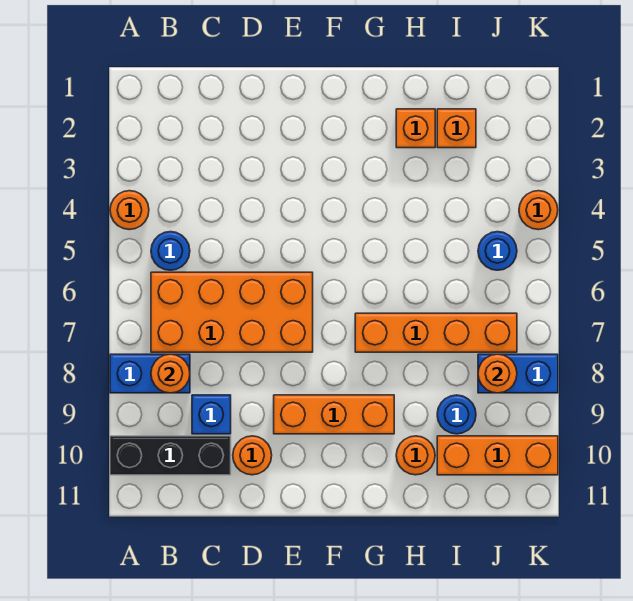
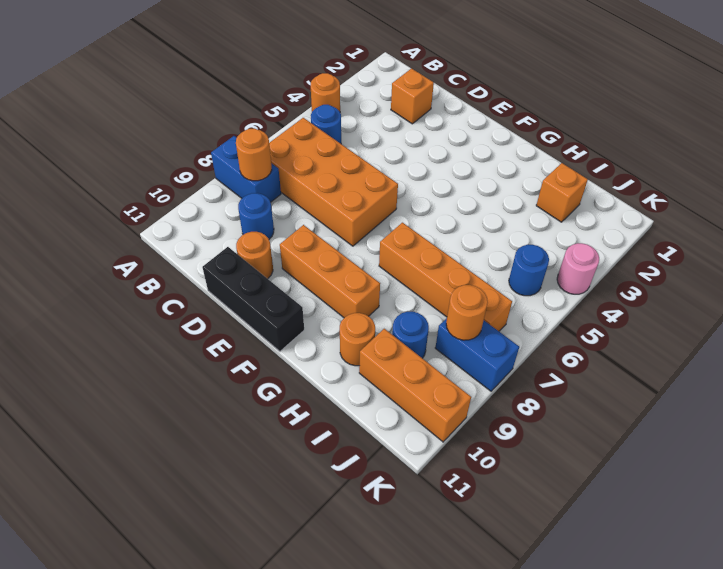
black 1x3 brick [110,436,231,475] -> black 1x3 brick moved to [202,247,304,351]
blue 1x1 brick [192,395,231,434] -> blue 1x1 round brick [238,193,274,239]
orange 1x1 brick [396,109,435,148] -> orange 1x1 brick moved to [391,68,434,124]
orange 1x1 round brick [519,191,558,230] -> pink 1x1 round brick [557,243,599,294]

